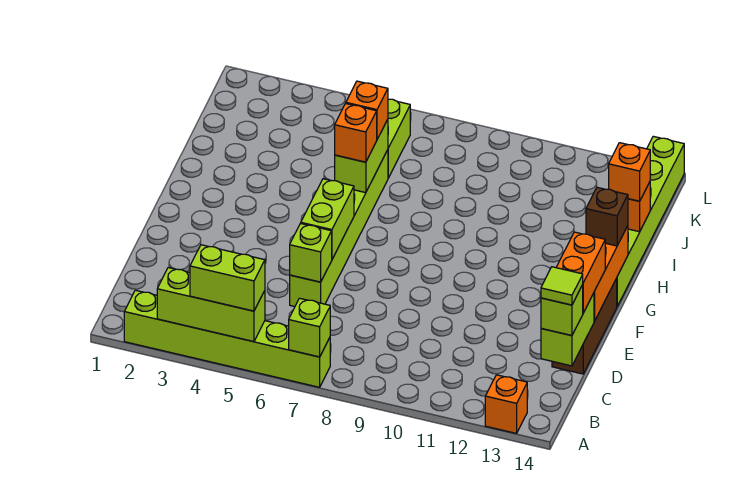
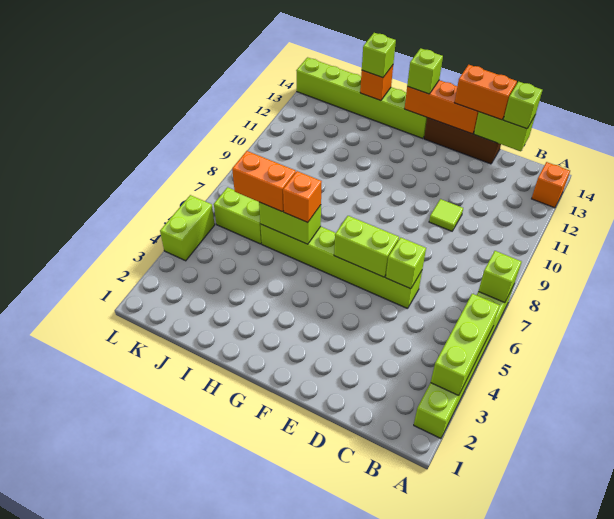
lime 1x2 brick [190,245,265,311] -> lime 1x2 brick moved to [160,195,215,261]
lime 1x1 tile [541,267,583,305] -> lime 1x1 tile moved to [429,199,463,231]
brown 1x1 brick [586,187,628,246] -> lime 1x1 brick [407,48,443,94]
orange 1x1 brick [346,81,388,139] -> orange 1x2 brick [232,151,296,212]
orange 1x1 brick [609,143,650,201] -> lime 1x1 brick [362,33,396,78]

